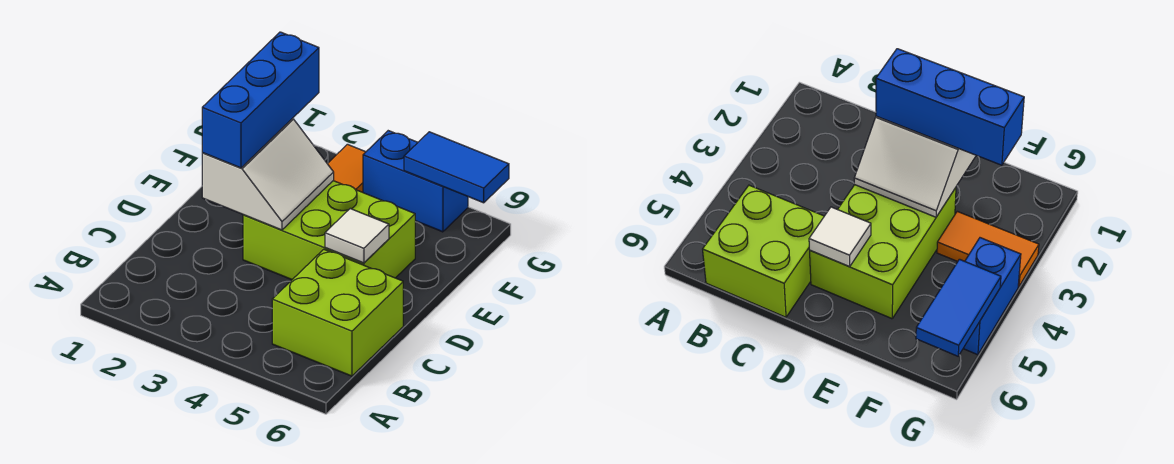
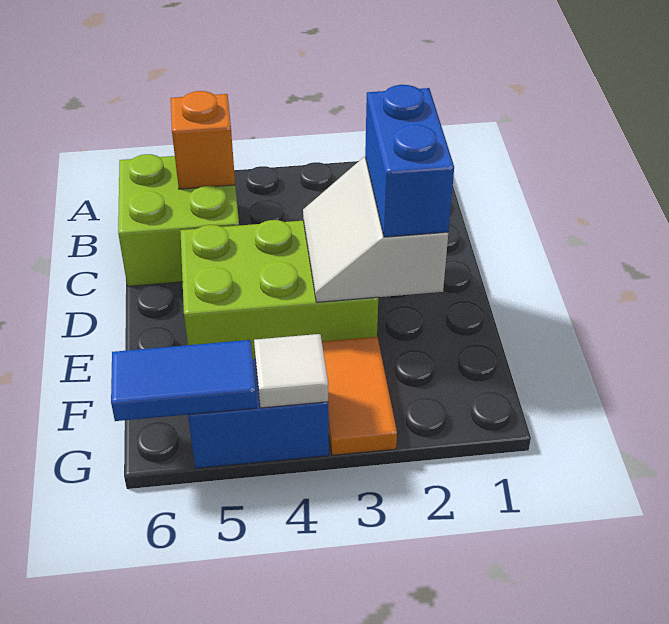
none -> orange 1x1 brick [171,91,235,189]
blue 1x3 brick [202,32,319,168] -> blue 1x2 brick [365,85,454,237]
white 1x1 tile [325,209,389,263] -> white 1x1 tile moved to [254,334,328,408]

